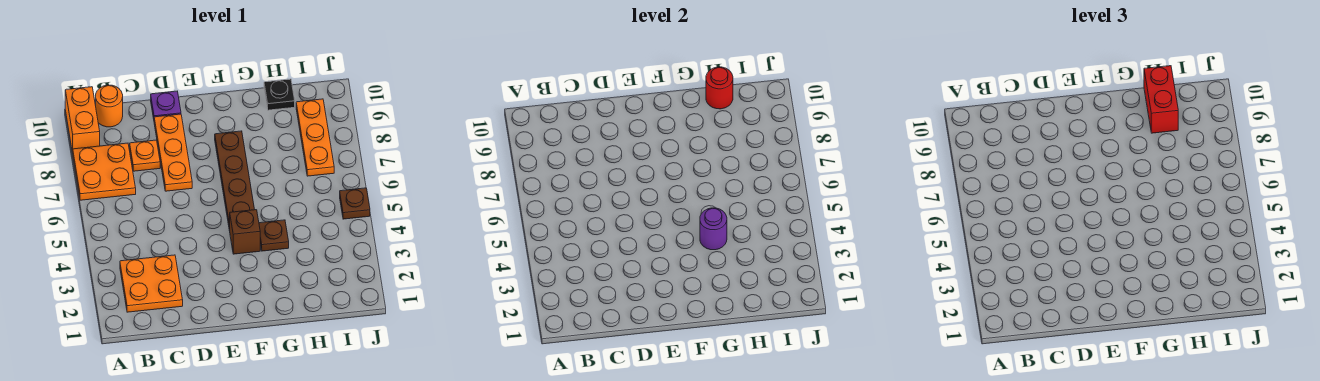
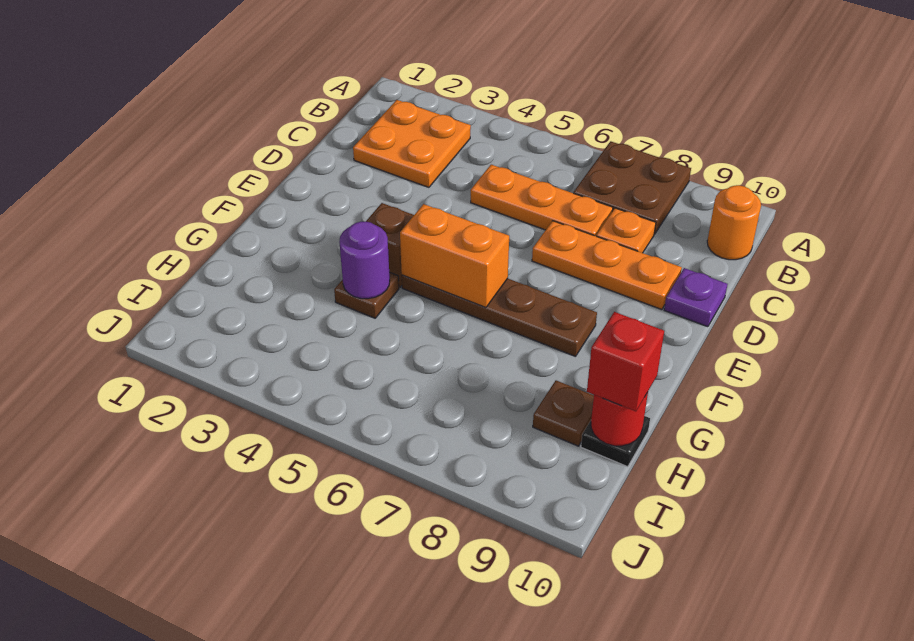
orange 2x2 plate [73,143,136,200] -> brown 2x2 plate [574,141,691,234]
orange 1x2 brick [65,87,100,153] -> orange 1x2 brick moved to [400,204,509,307]
red 1x2 brick [1144,66,1178,133] -> red 1x1 brick [587,312,664,411]
orange 1x3 plate [296,99,334,176] -> orange 1x3 plate moved to [471,165,613,236]
brown 1x1 plate [340,188,370,219] -> brown 1x1 plate moved to [533,380,594,446]

